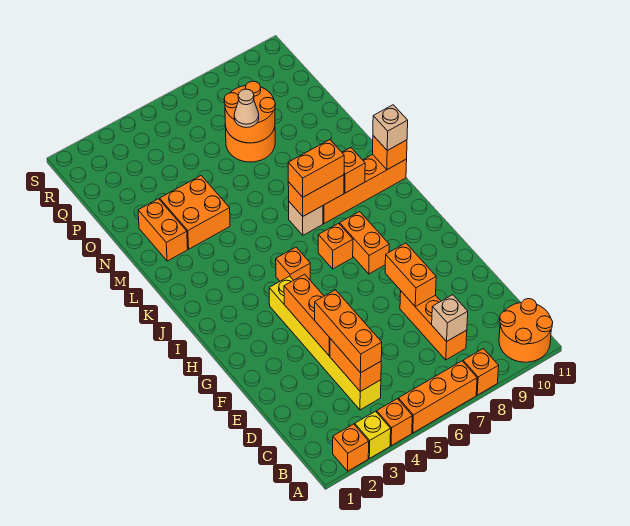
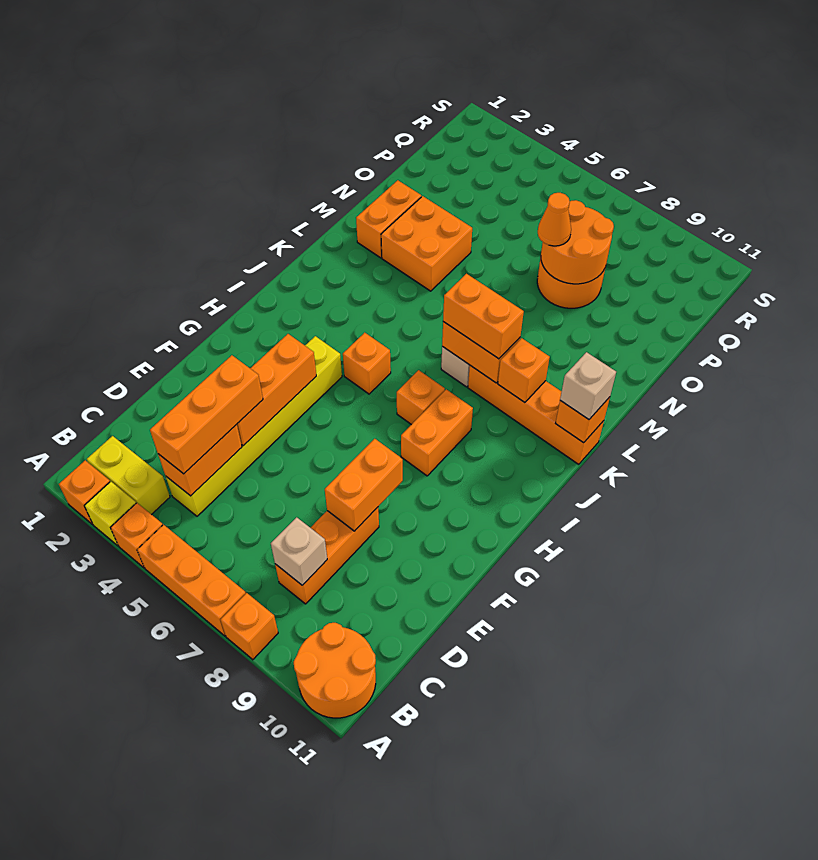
none -> yellow 1x2 brick [87,436,170,515]
tan 1x1 cone [234,89,259,128] -> orange 1x1 cone [538,193,571,246]

